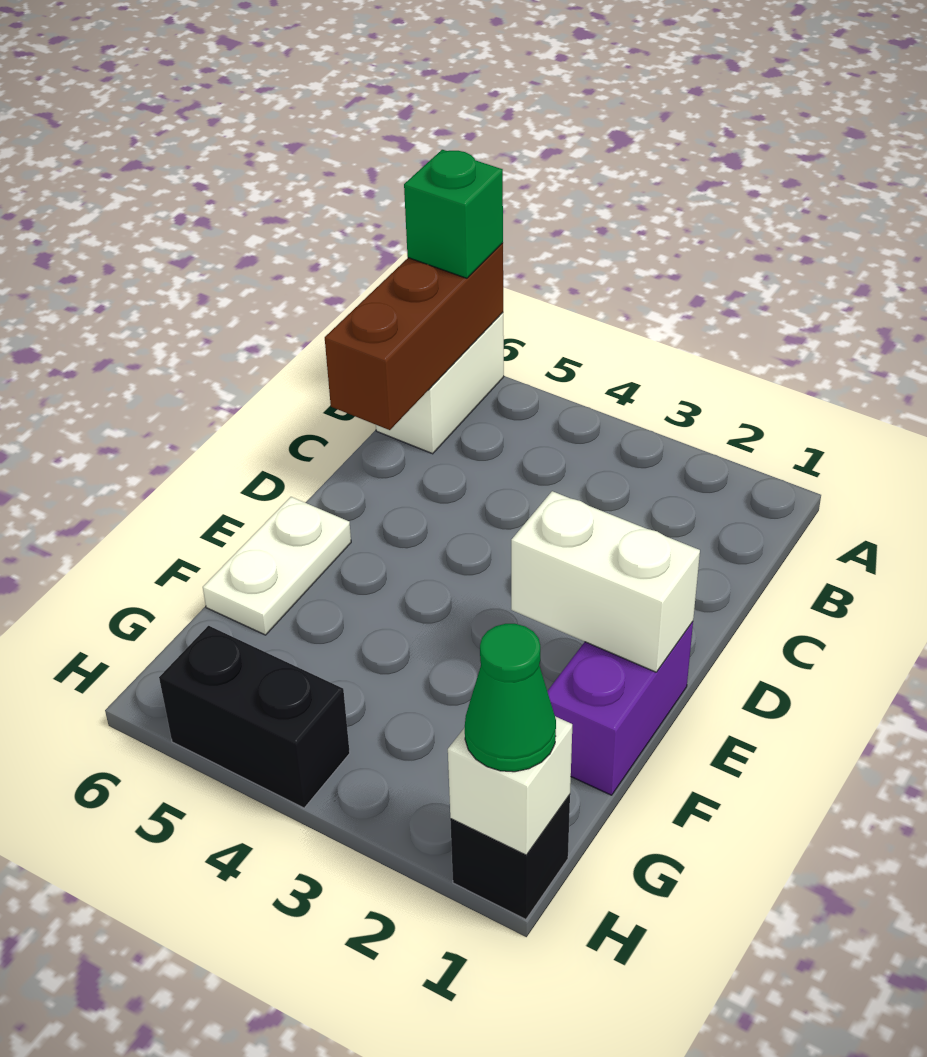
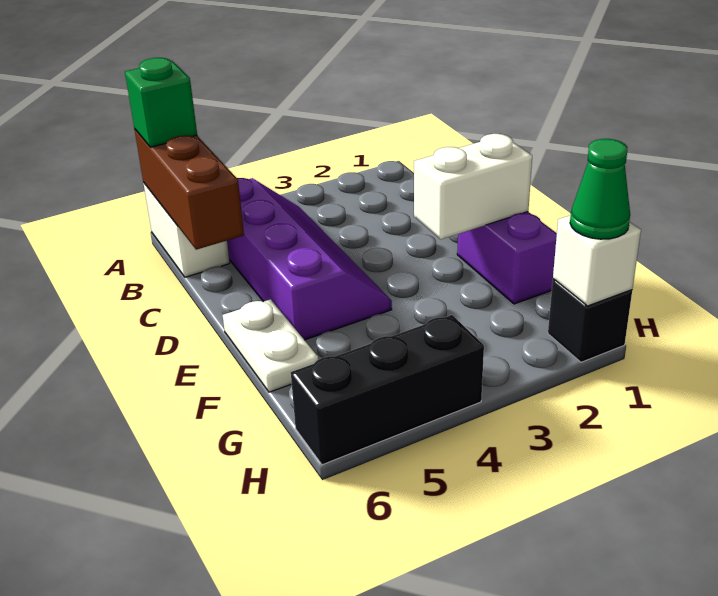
none -> purple 2x4 slope [227,178,392,340]
black 1x2 brick [159,626,350,808] -> black 1x3 brick [291,315,484,465]

